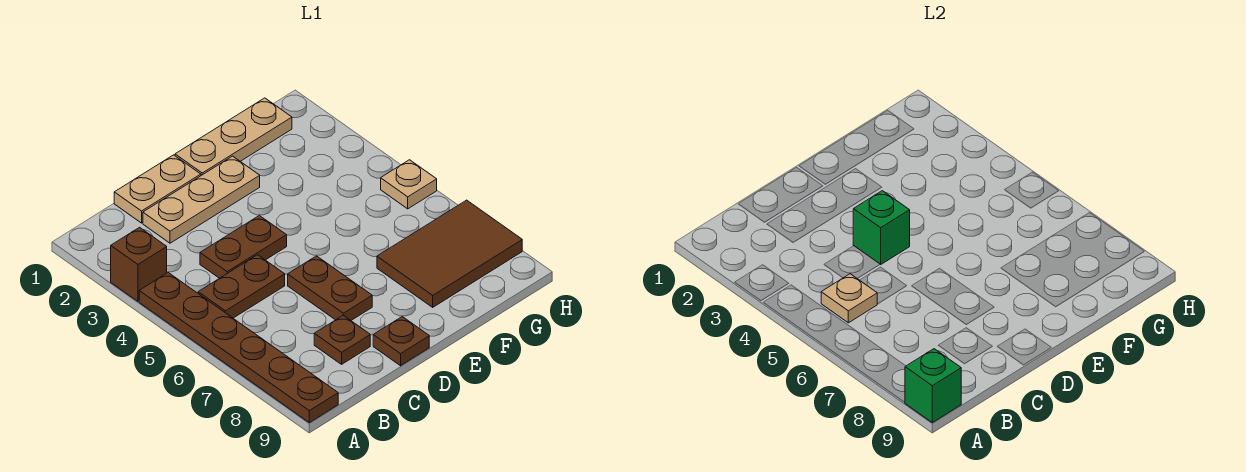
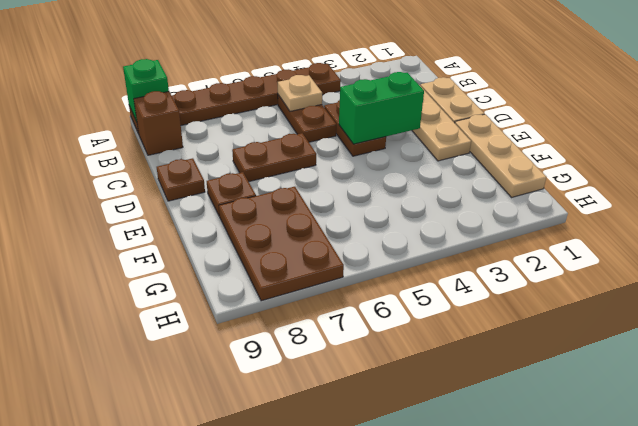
brown 1x1 brick [111,227,167,301] -> brown 1x1 brick moved to [134,91,183,155]
brown 1x1 plate [314,315,370,364] -> brown 1x1 plate moved to [207,172,256,216]
green 1x1 brick [853,191,910,265] -> green 1x2 brick [339,72,424,144]
brown 2x3 tile [377,200,522,307] -> brown 2x3 plate [219,187,344,301]
tan 1x1 plate [381,160,437,209] -> none

